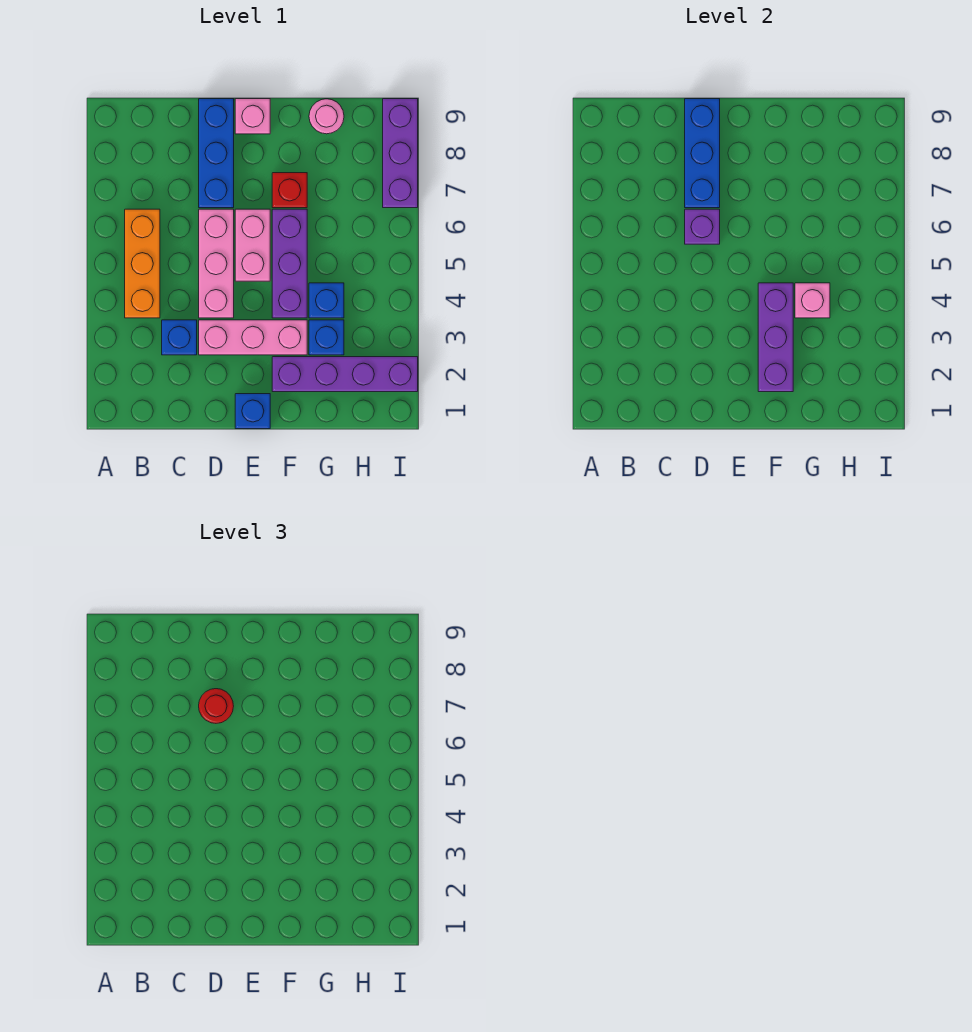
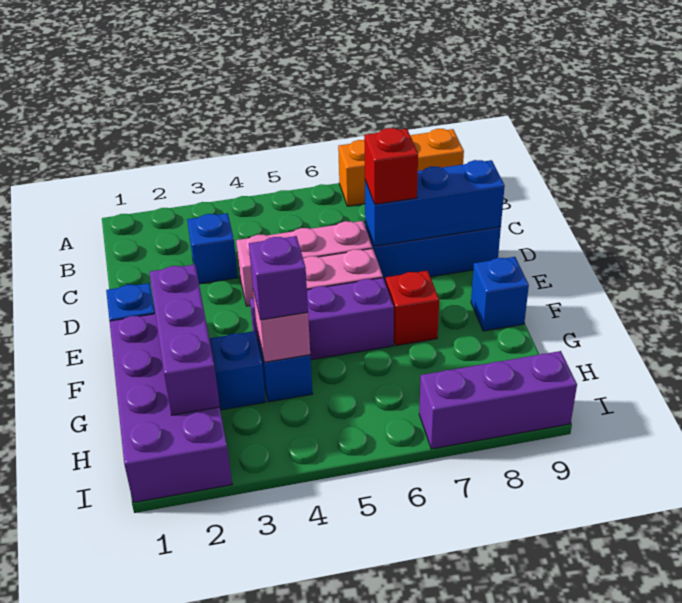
orange 1x3 brick [125,209,160,318] -> orange 1x3 brick moved to [338,129,464,206]
pink 1x3 brick [199,320,307,355] -> none
purple 1x1 brick [685,209,720,244] -> purple 1x1 brick moved to [249,236,308,320]
red 1x1 round brick [199,689,234,723] -> red 1x1 brick [364,128,418,204]
pink 1x1 brick [235,99,270,134] -> none
purple 1x4 brick [272,357,418,392] -> purple 2x4 brick [110,314,232,503]
purple 1x3 brick [758,283,793,392] -> purple 1x3 brick turned to [150,265,220,415]
none -> blue 1x1 brick [471,257,529,331]
pink 1x1 round brick [309,99,344,134] -> none

